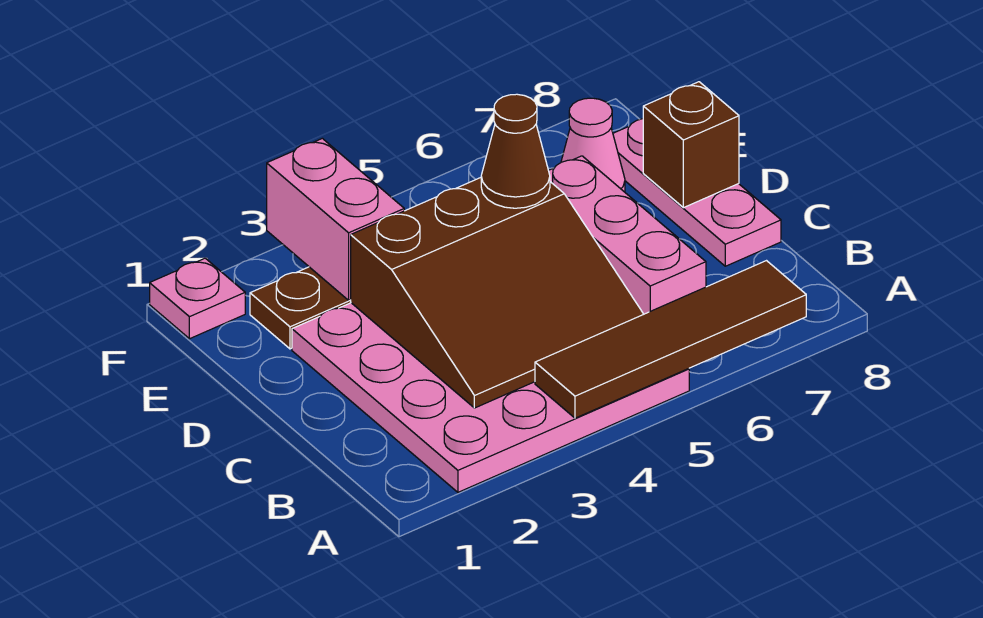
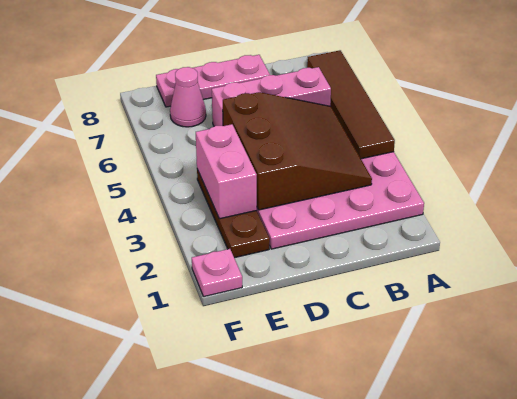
brown 1x1 cone [481,94,550,208] -> none
brown 1x1 brick [643,82,739,208] -> none
pink 1x2 brick [267,138,404,300] -> pink 1x2 brick turned to [196,124,257,219]

